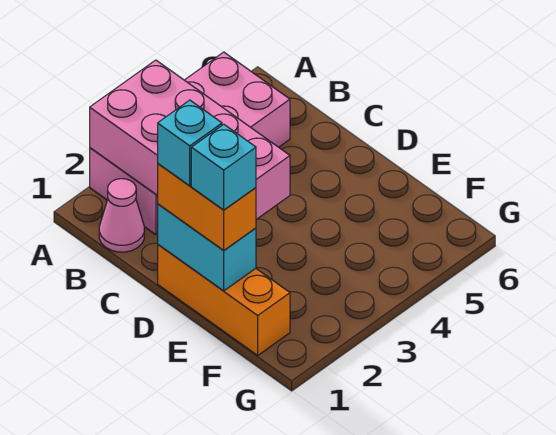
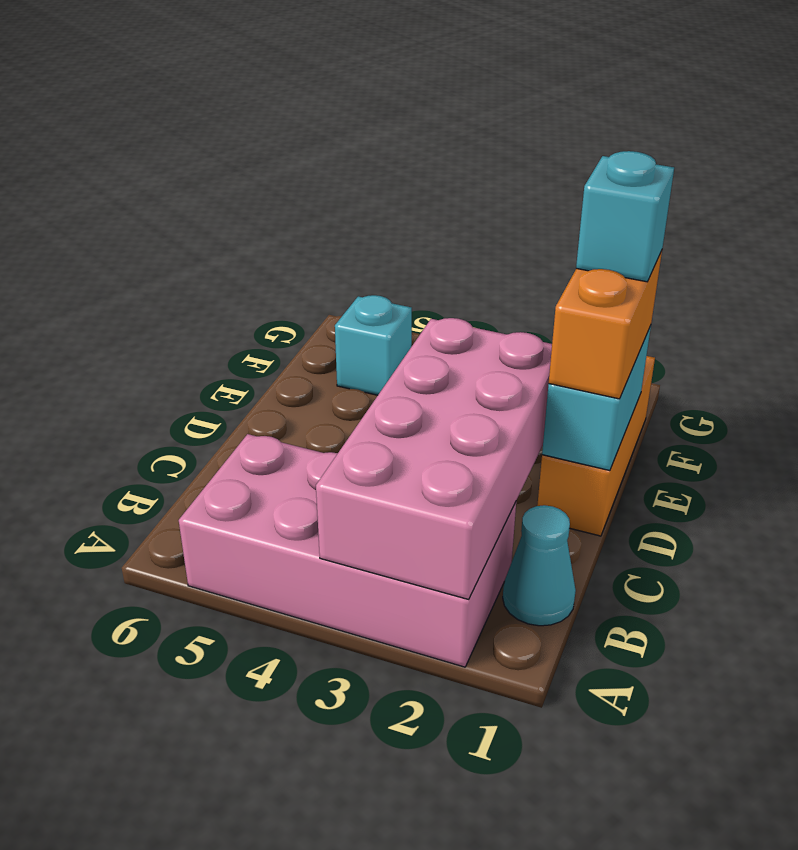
pink 1x1 cone [99,179,144,252] -> cyan 1x1 cone [503,505,576,626]
cyan 1x1 brick [158,100,222,186] -> cyan 1x1 brick moved to [335,295,412,395]

